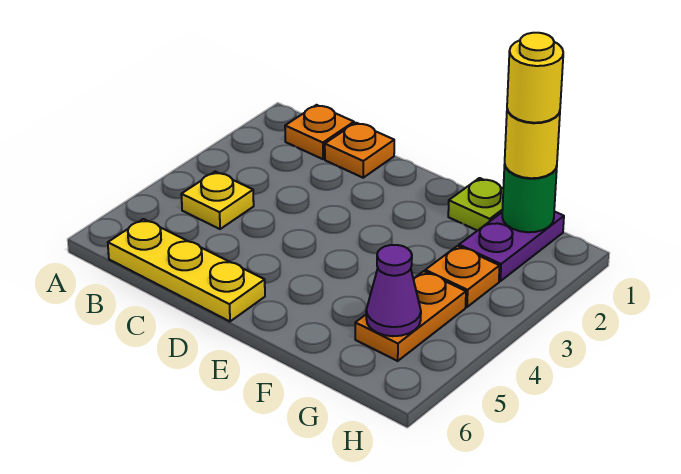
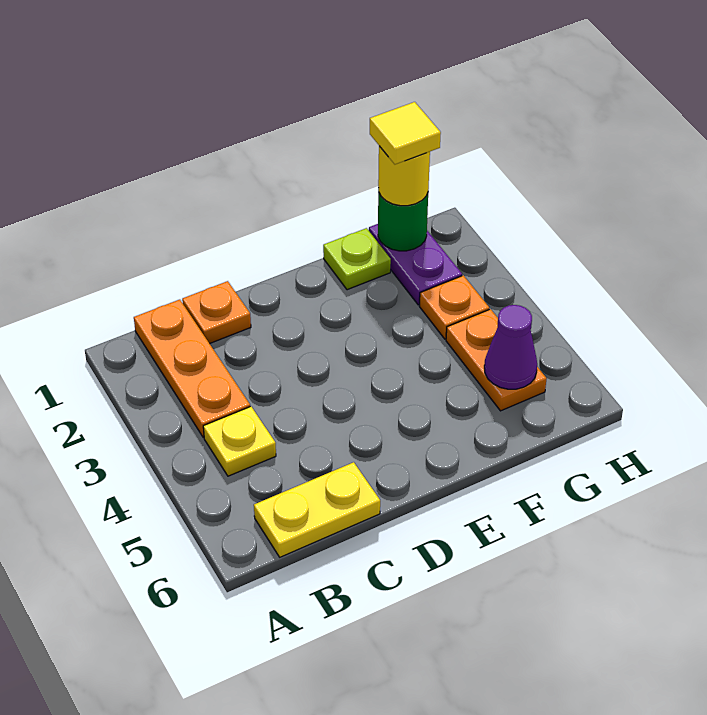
orange 1x1 plate [285,105,354,159] -> orange 1x3 plate [134,300,250,438]
yellow 1x3 plate [108,219,265,321] -> yellow 1x2 plate [254,462,380,557]
yellow 1x1 round brick [507,33,563,123] -> yellow 1x1 tile [370,102,441,164]

